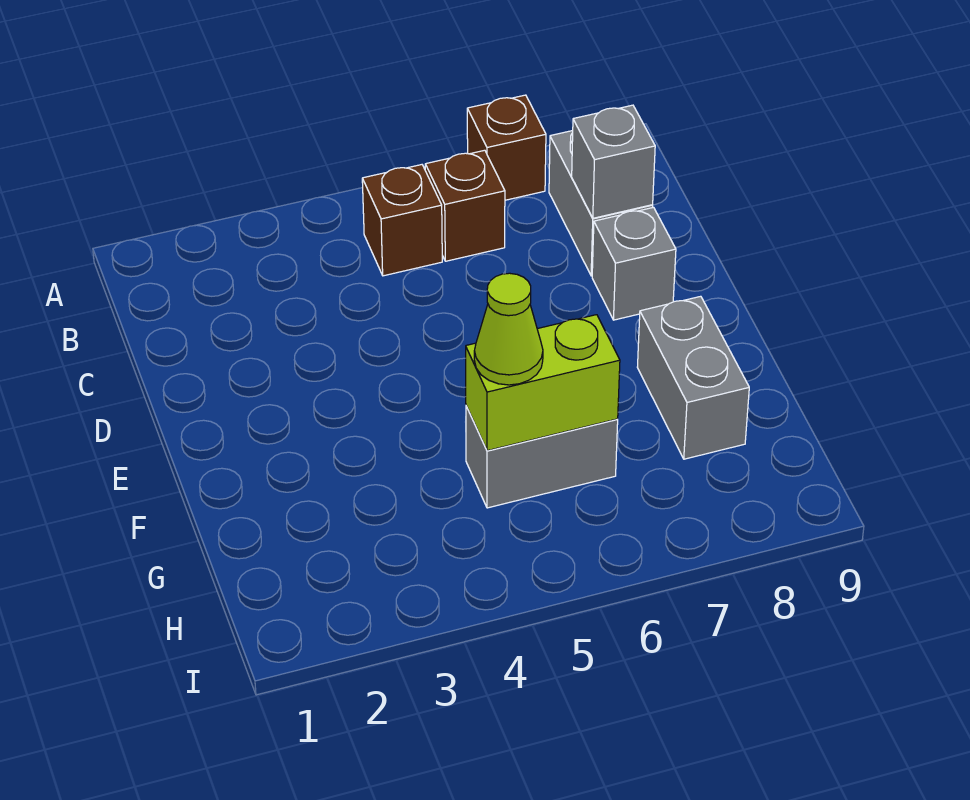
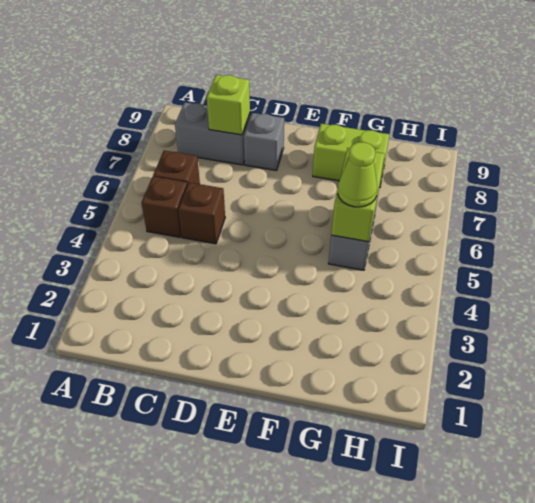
brown 1x1 brick [467,95,546,200] -> brown 1x1 brick moved to [178,183,225,244]
grey 1x1 brick [572,105,655,218] -> lime 1x1 brick [207,75,250,135]
grey 1x2 brick [637,296,749,459] -> lime 1x2 brick [313,124,389,188]

